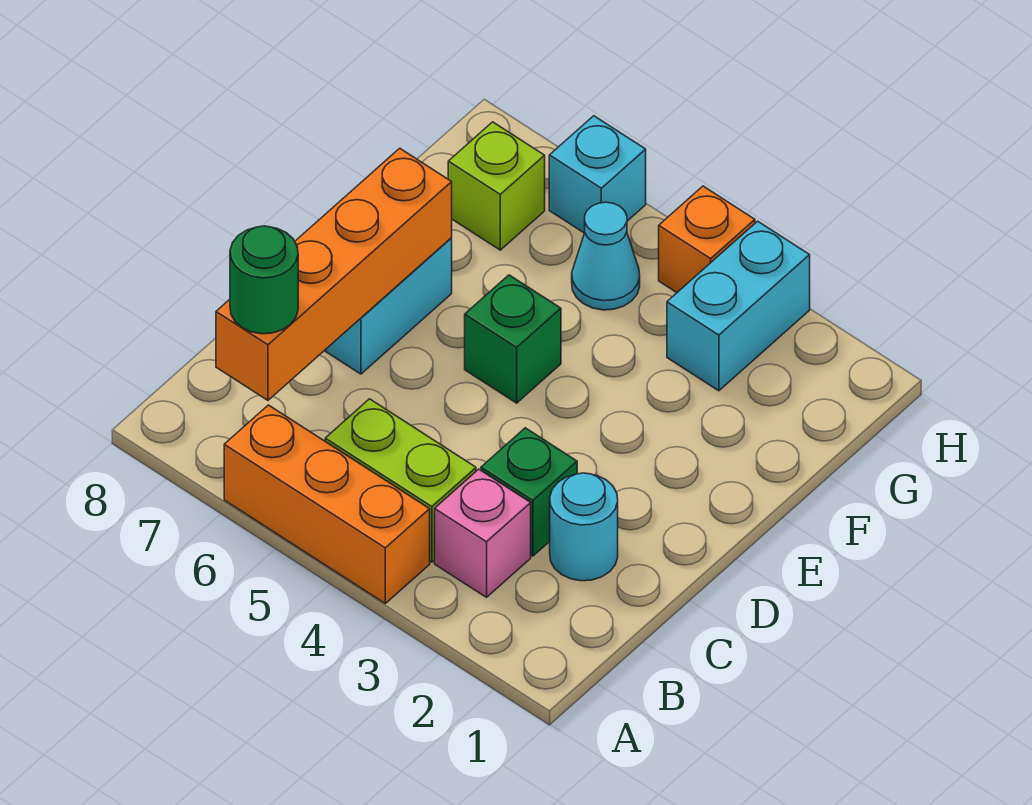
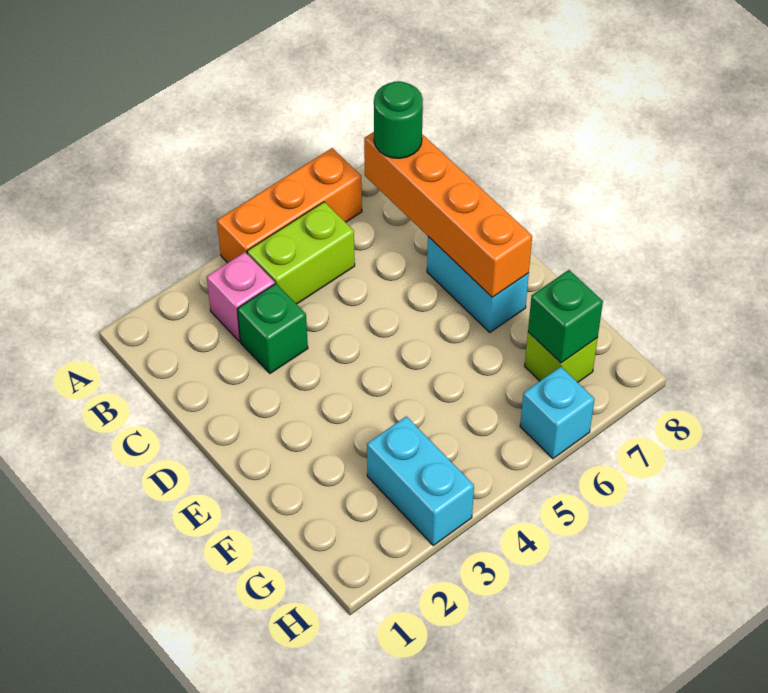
cyan 1x1 round brick [550,473,618,581] -> none
green 1x1 brick [465,275,561,403] -> green 1x1 brick moved to [528,270,603,363]
cyan 1x1 cone [572,202,640,310] -> none
orange 1x1 brick [659,186,755,292] -> none

